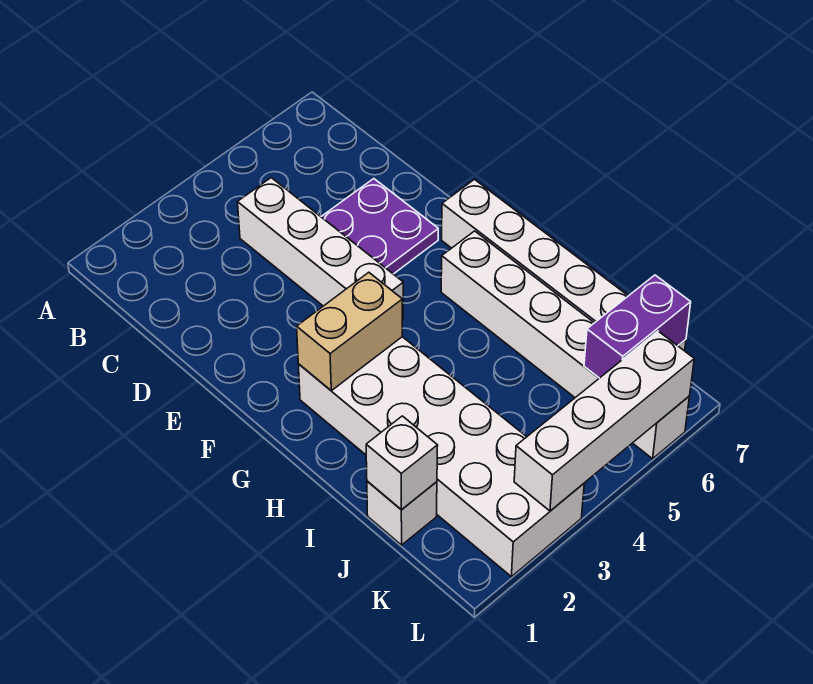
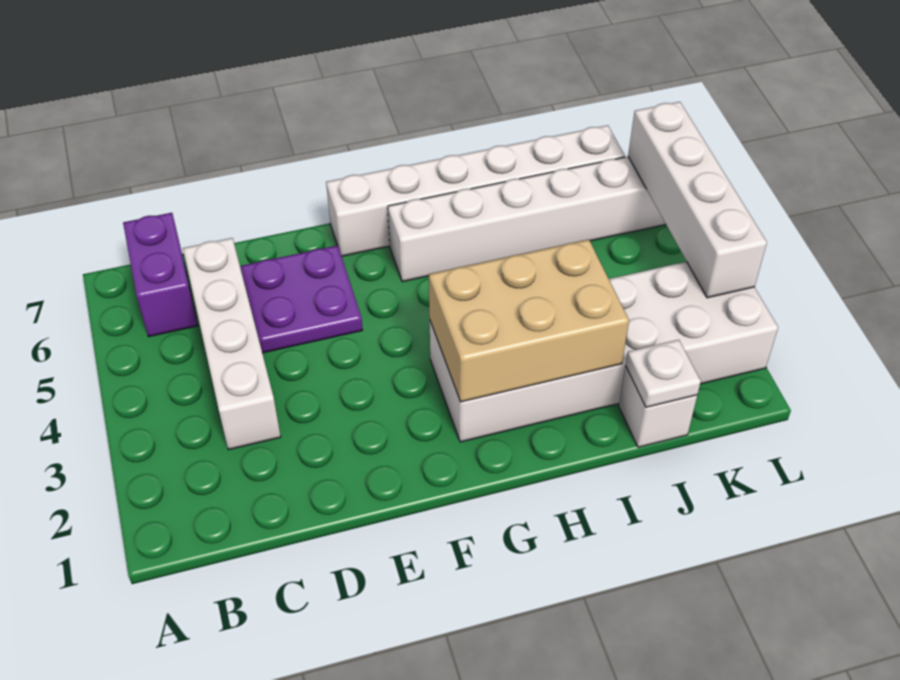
white 1x4 brick [238,178,403,319] -> white 1x4 brick turned to [183,238,281,450]
tan 1x2 brick [297,272,402,391] -> tan 2x3 brick [429,240,629,402]
white 1x1 brick [366,416,438,510] -> white 1x1 plate [626,340,701,407]
purple 1x2 brick [584,275,691,378] -> purple 1x2 brick moved to [123,213,198,337]

